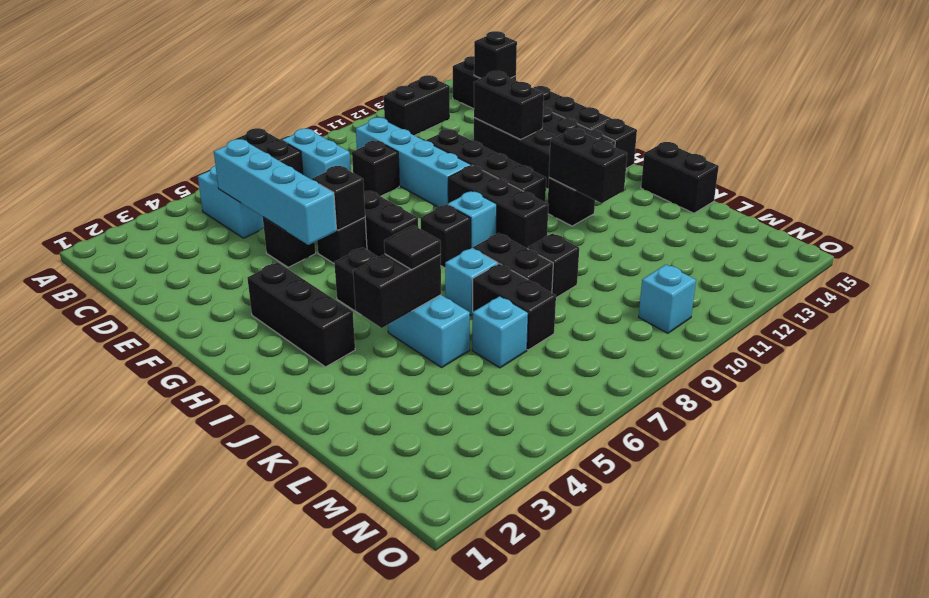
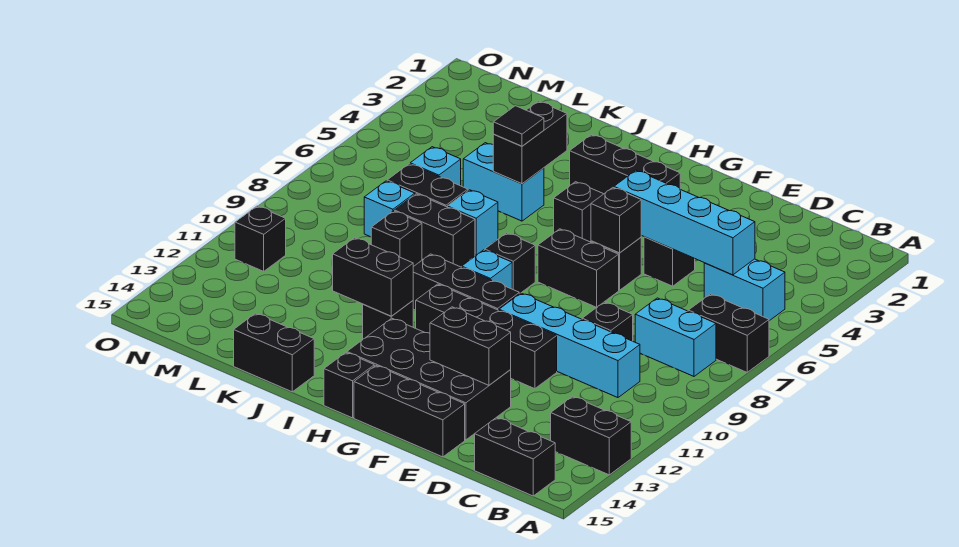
black 1x2 brick [384,75,450,136] -> black 1x2 brick turned to [550,396,631,475]
black 1x1 brick [474,31,517,79] -> black 1x1 brick moved to [235,206,286,271]
cyan 1x1 brick [639,265,696,333] -> cyan 1x1 brick moved to [364,181,415,237]

